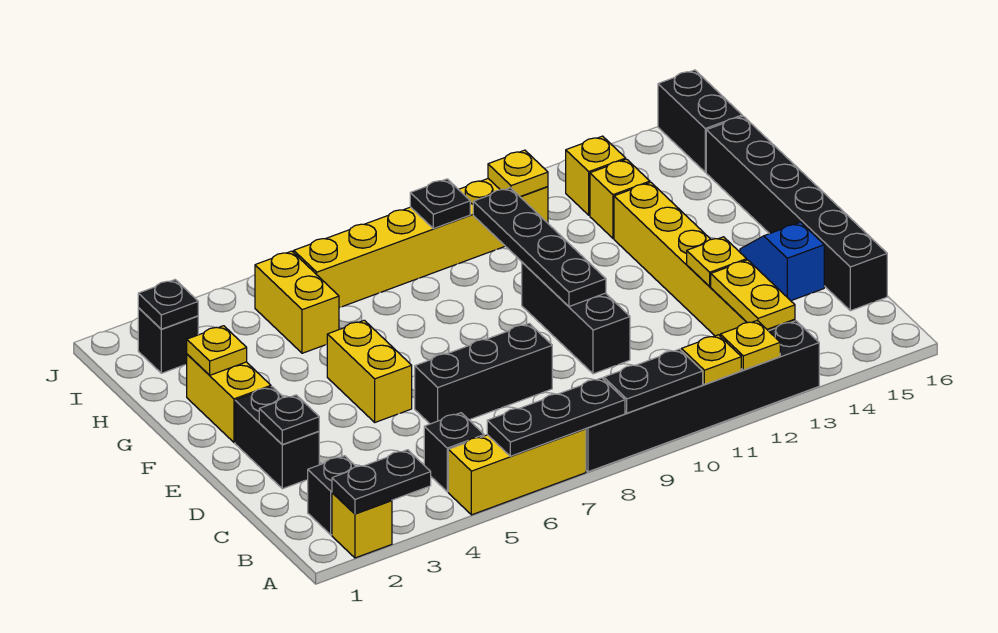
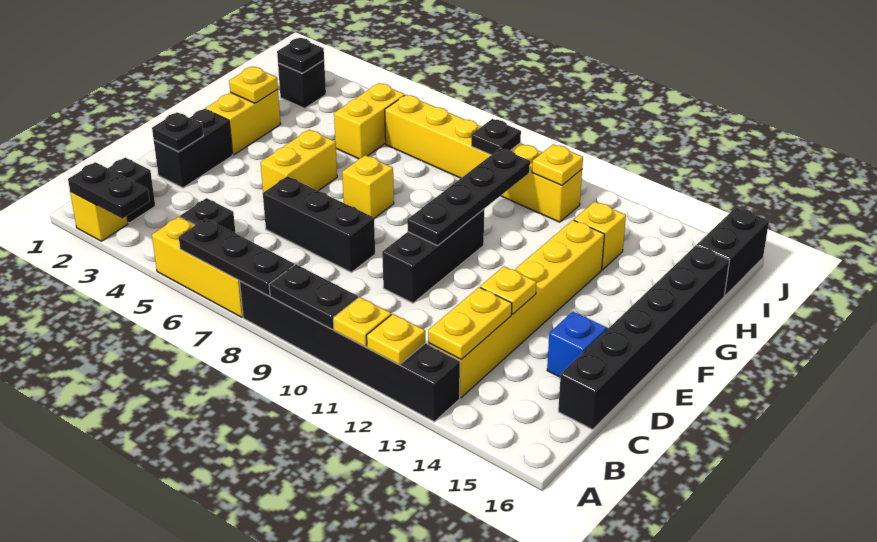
yellow 1x1 brick [566,136,626,215] -> yellow 1x1 brick moved to [342,155,394,218]

